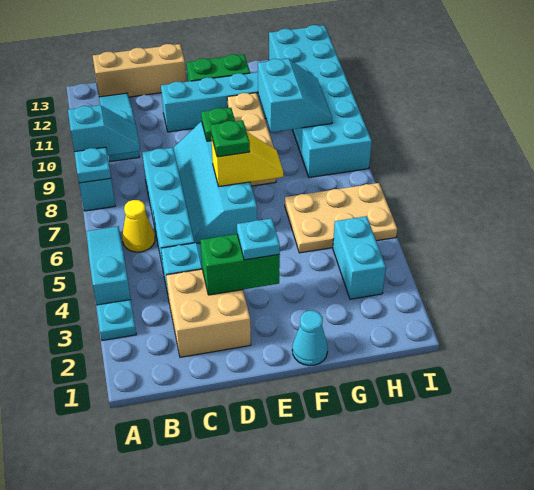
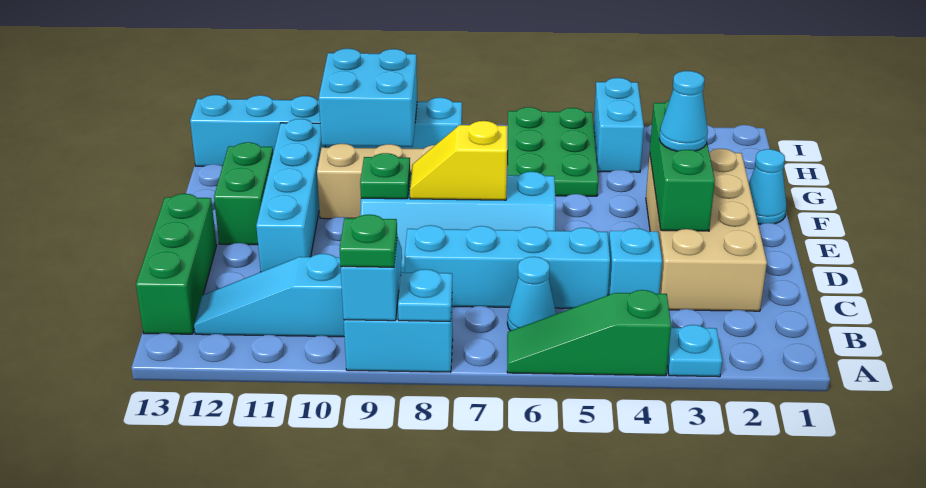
cyan 1x3 slope [87,226,131,305] -> green 1x3 slope [507,290,671,376]
yellow 1x1 cone [122,200,155,252] -> cyan 1x1 cone [507,257,556,331]
tan 1x3 brick [93,44,186,97] -> green 1x3 brick [136,194,217,334]
tan 2x2 brick [166,269,251,357] -> tan 2x4 brick [646,149,767,311]
green 1x2 brick [200,234,280,295] -> green 1x3 brick [650,100,715,231]
cyan 1x1 plate [237,218,280,260] -> cyan 1x1 cone [659,71,708,151]
yellow 1x2 slope [211,132,283,186] -> yellow 1x2 slope turned to [410,121,507,200]
green 1x1 plate [211,120,250,157] -> green 1x1 plate moved to [340,214,397,267]
tan 2x3 plate [285,183,397,253] -> green 2x3 plate [508,107,598,196]
cyan 2x2 slope [258,59,332,132] -> cyan 2x2 brick [319,49,417,147]
cyan 1x2 brick [333,216,386,299] -> cyan 1x2 brick turned to [594,78,644,172]
cyan 2x6 brick [269,25,372,177] -> cyan 1x6 brick [190,95,462,166]

